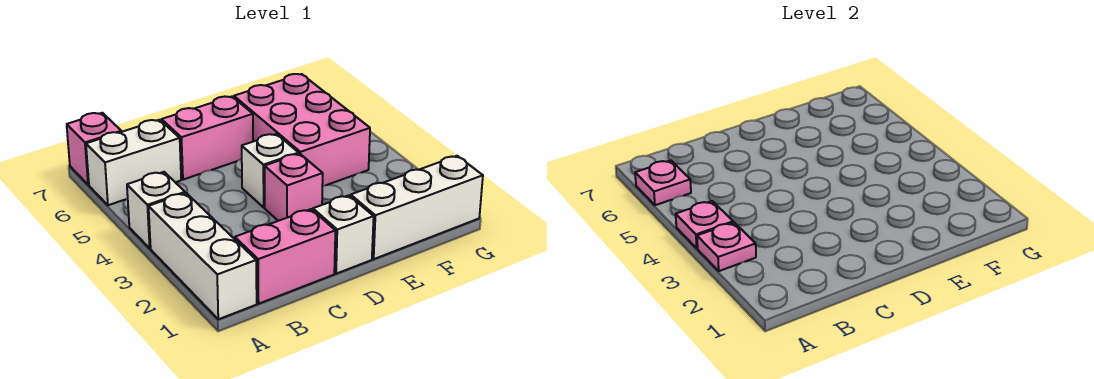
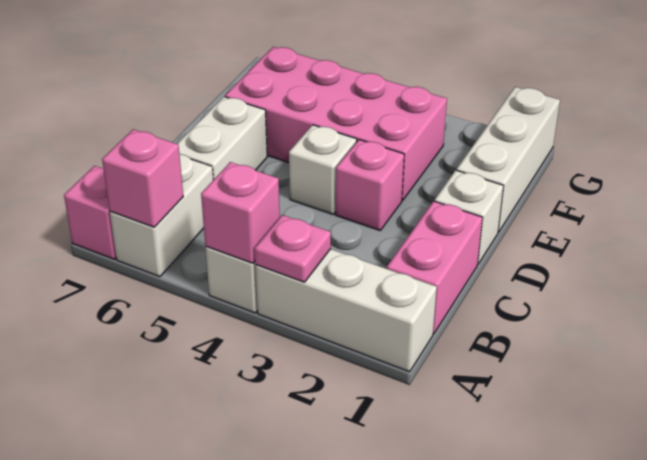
pink 1x1 plate [676,201,733,248] -> pink 1x1 brick [201,162,280,263]
pink 1x1 plate [635,161,691,205] -> pink 1x1 brick [102,129,183,227]
pink 1x2 brick [162,96,253,180] -> white 1x2 brick [177,97,267,180]
pink 2x3 brick [234,74,370,186] -> pink 2x4 brick [225,47,447,200]

